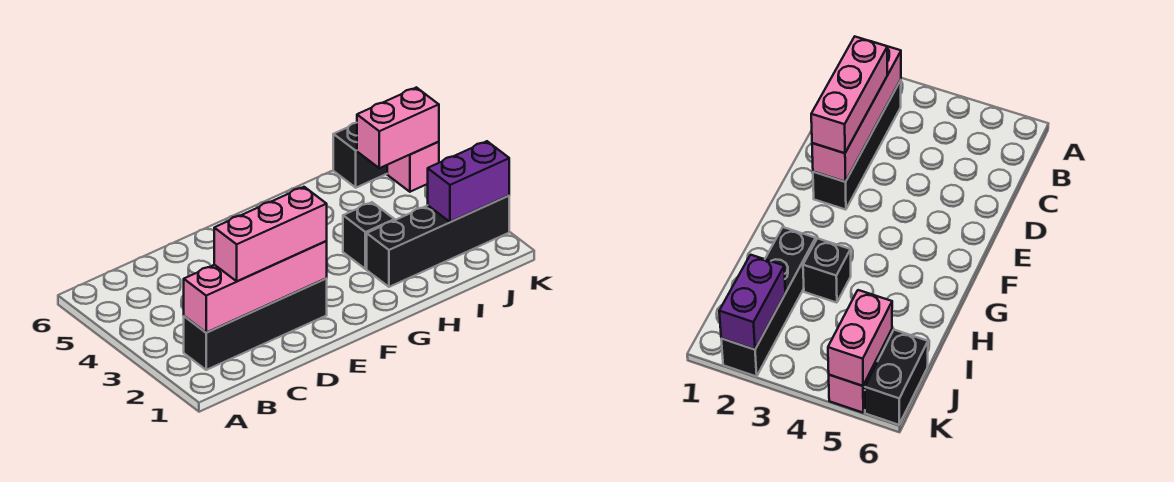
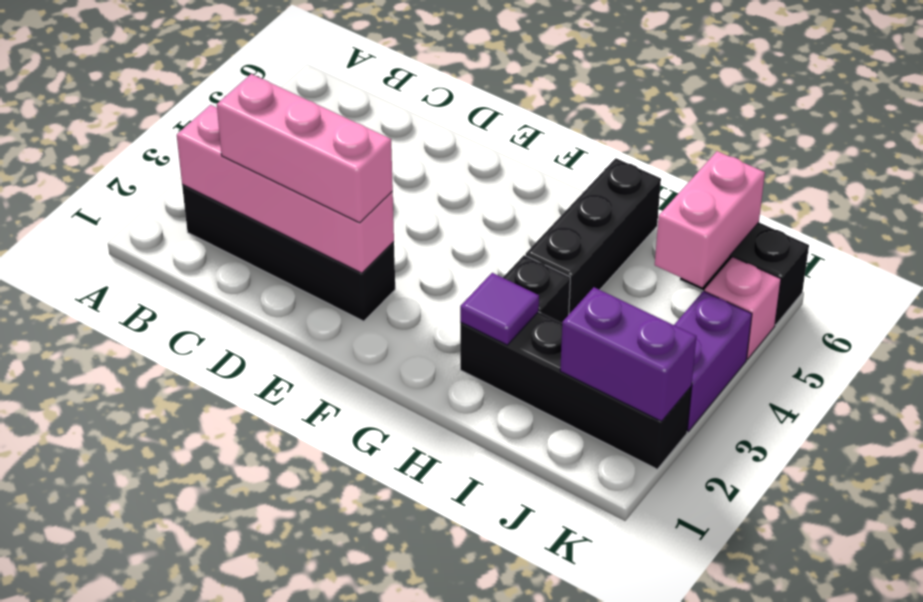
none -> purple 1x1 tile [460,273,539,345]
none -> black 1x3 brick [526,158,661,314]
pink 1x2 brick [357,87,439,168] -> pink 1x2 brick turned to [655,151,765,287]
none -> purple 1x2 brick [674,291,752,431]

